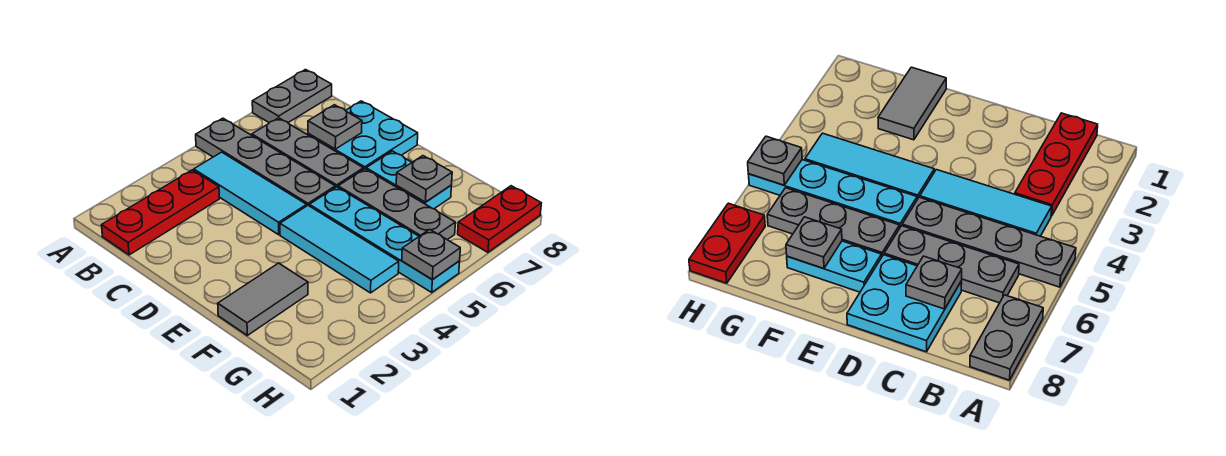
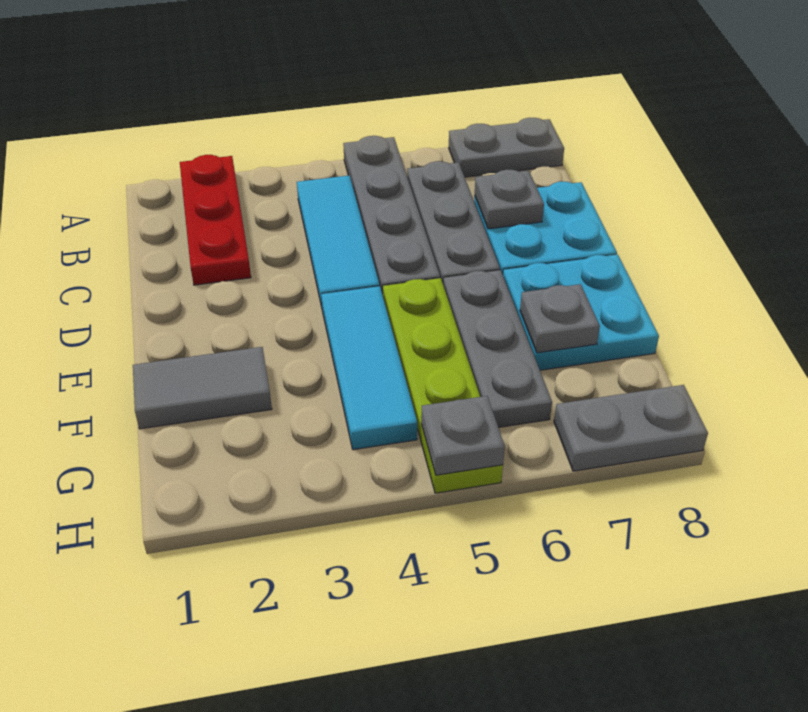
red 1x3 plate [102,170,219,255] -> red 1x3 plate turned to [180,155,251,285]
cyan 1x4 plate [309,187,460,292] -> lime 1x4 plate [383,278,503,493]
cyan 1x2 plate [366,151,451,209] -> cyan 2x2 plate [503,255,659,370]
red 1x2 plate [458,186,541,252] -> grey 1x2 plate [554,385,708,471]

